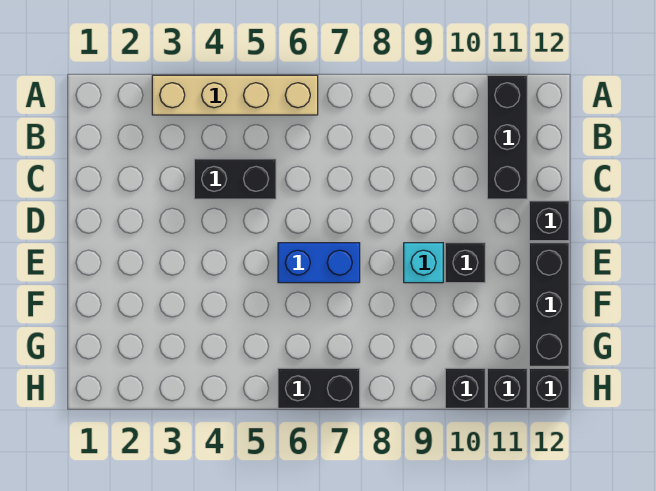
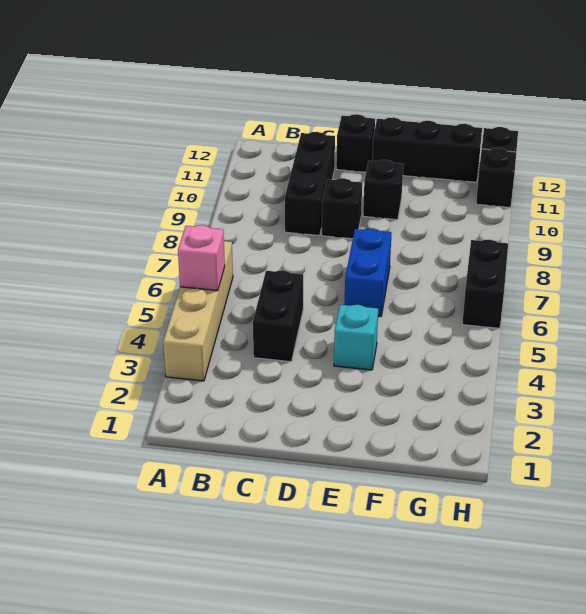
none -> pink 1x1 brick [178,225,225,291]
black 1x3 brick [487,75,527,199] -> black 1x3 brick turned to [285,132,335,236]
cyan 1x1 brick [404,243,443,283] -> cyan 1x1 brick moved to [334,305,378,370]
black 1x1 brick [445,368,485,408] -> black 1x1 brick moved to [322,178,362,239]

